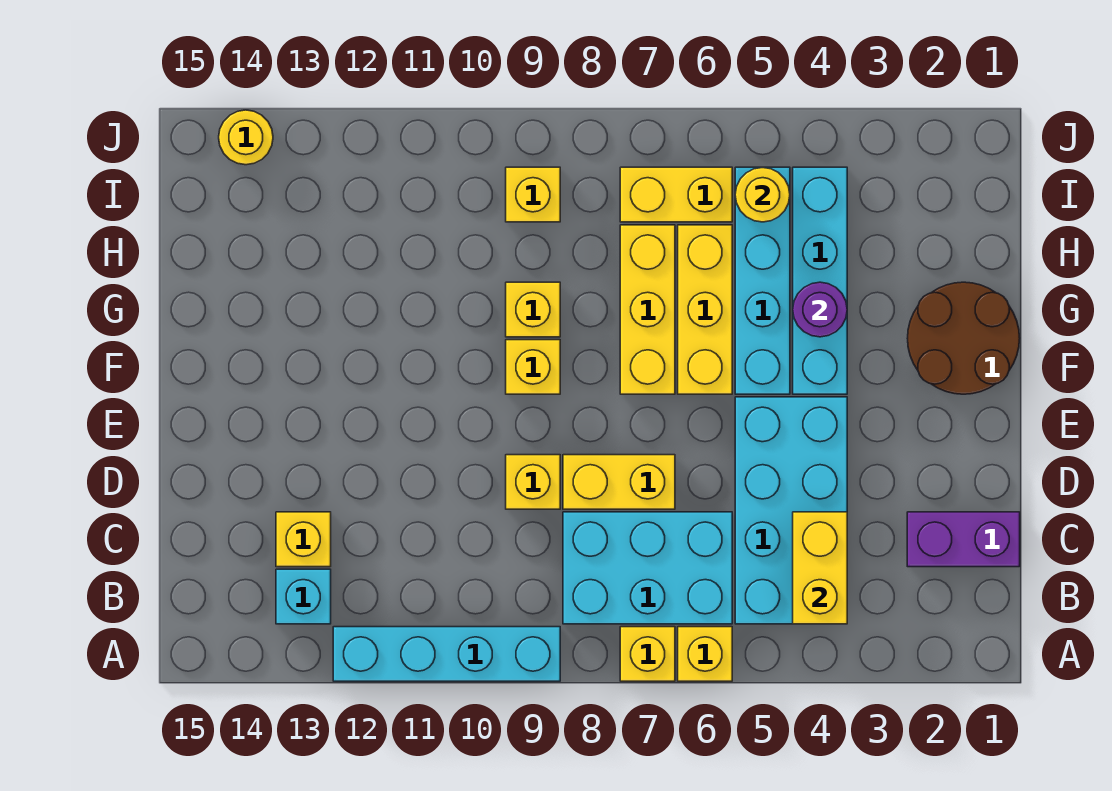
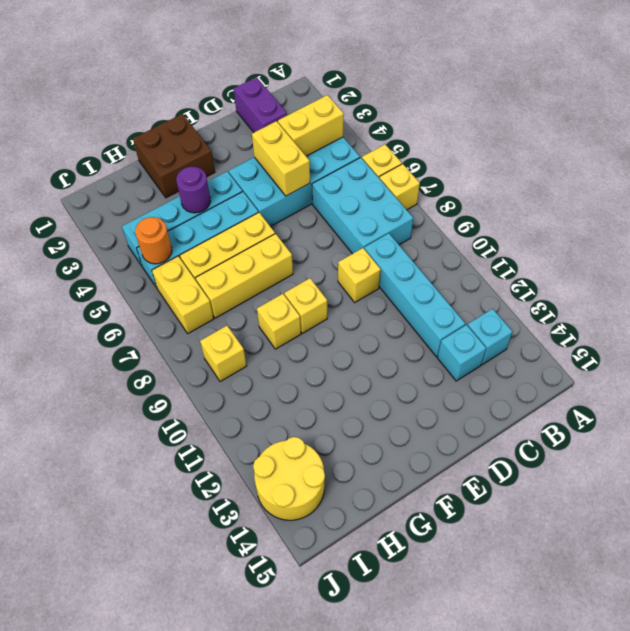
cyan 1x4 brick [333,627,560,681] -> cyan 1x4 brick moved to [364,233,465,357]
yellow 1x1 brick [276,512,331,567] -> cyan 1x1 brick [437,325,486,381]
yellow 1x2 brick [563,455,675,509] -> yellow 1x2 brick moved to [252,121,310,196]
brown 2x2 round brick [907,282,1020,394] -> brown 2x2 brick [133,114,215,198]
yellow 1x1 round brick [735,167,790,222] -> orange 1x1 round brick [135,217,172,264]
yellow 1x1 round brick [219,110,273,165] -> yellow 2x2 round brick [253,437,325,520]

